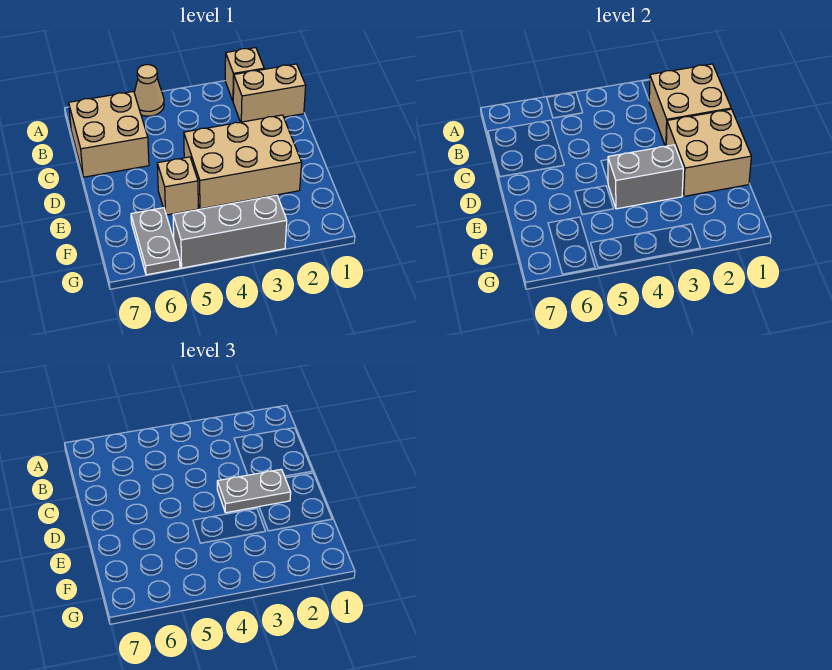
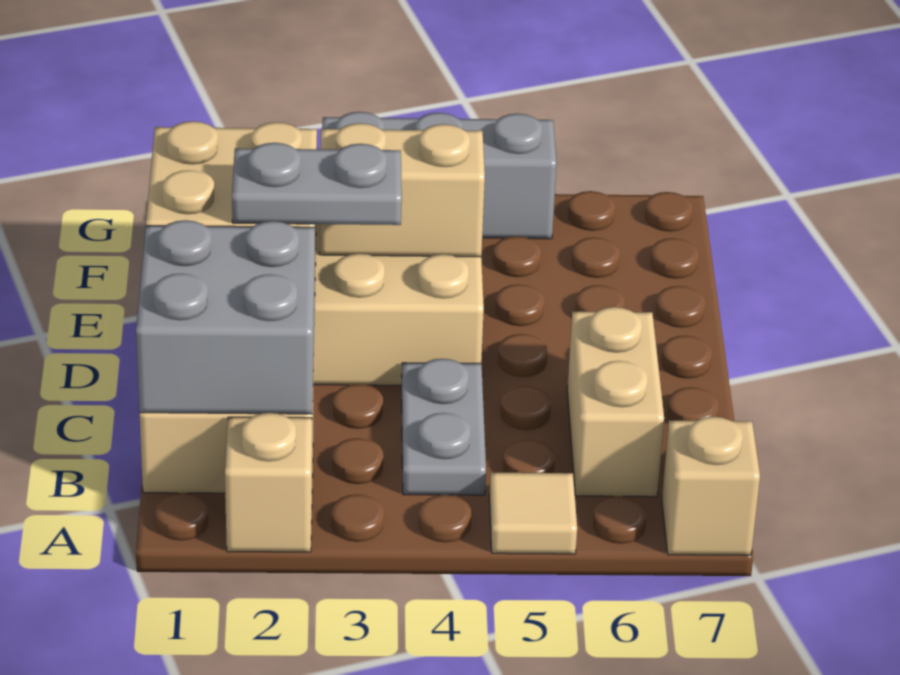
tan 1x1 cone [134,65,164,116] -> tan 1x1 tile [489,473,577,554]
tan 2x2 brick [649,64,731,146] -> grey 2x2 brick [136,220,315,414]
tan 2x2 brick [69,91,149,177] -> tan 1x2 brick [567,307,664,497]
grey 1x2 brick [608,145,683,209] -> tan 1x2 brick [320,123,485,257]
tan 1x1 brick [157,157,198,215] -> tan 1x1 brick moved to [662,417,760,555]
grey 1x2 plate [131,208,180,275] -> grey 1x2 plate moved to [402,359,486,495]

